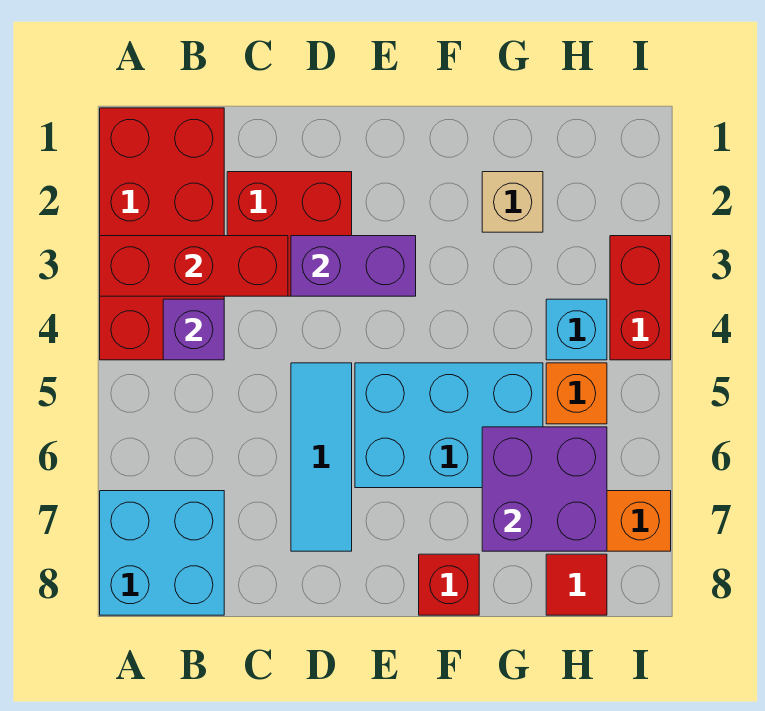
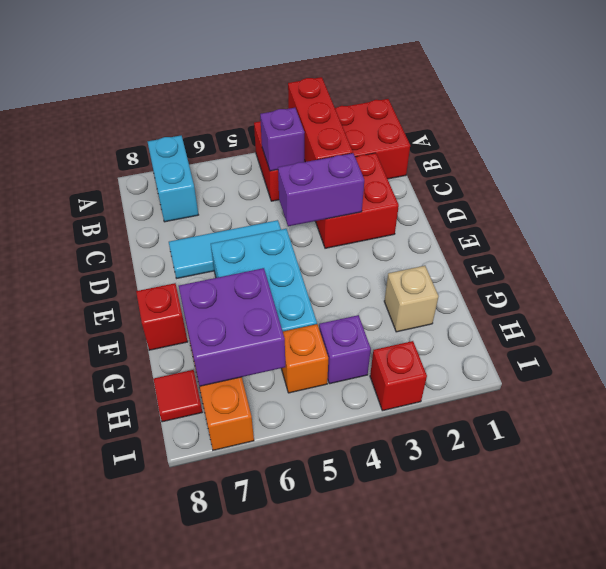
cyan 2x2 brick [100,491,224,615] -> cyan 1x2 brick [148,136,198,222]
purple 1x2 brick [291,236,416,296] -> purple 1x2 brick turned to [278,153,364,226]
cyan 1x1 brick [546,299,607,360] -> purple 1x1 brick [319,315,371,384]
red 1x2 brick [610,236,671,360] -> red 1x1 brick [370,341,427,411]

